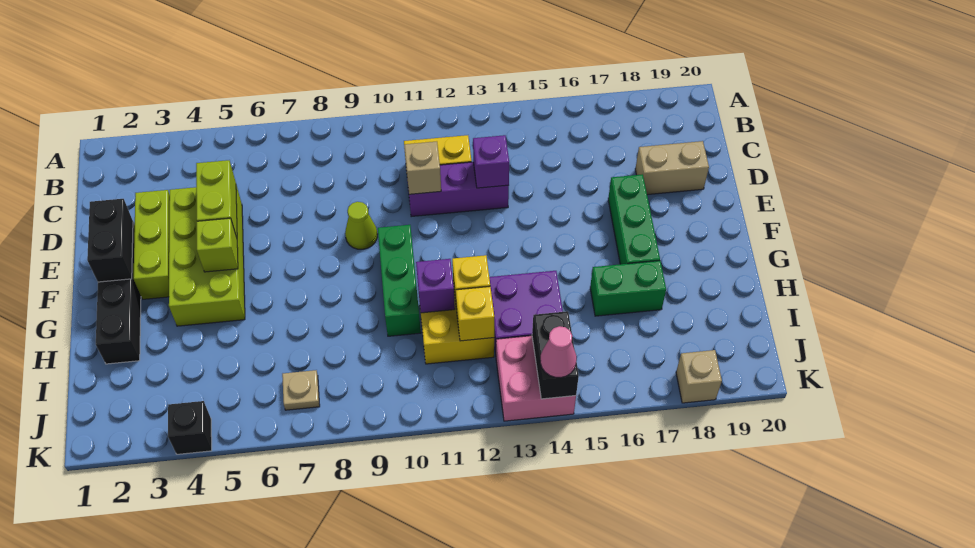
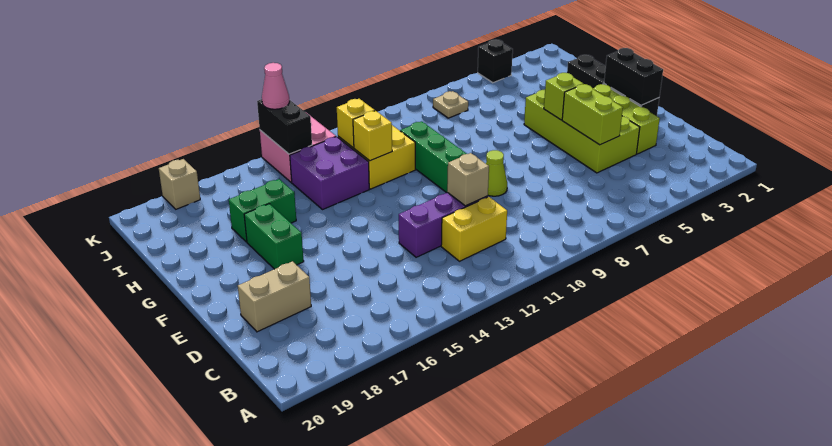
purple 1x1 brick [473,135,509,188] -> none
green 1x3 brick [608,174,660,264] -> green 1x2 brick [244,204,304,269]
purple 1x1 brick [416,259,455,313] -> none

